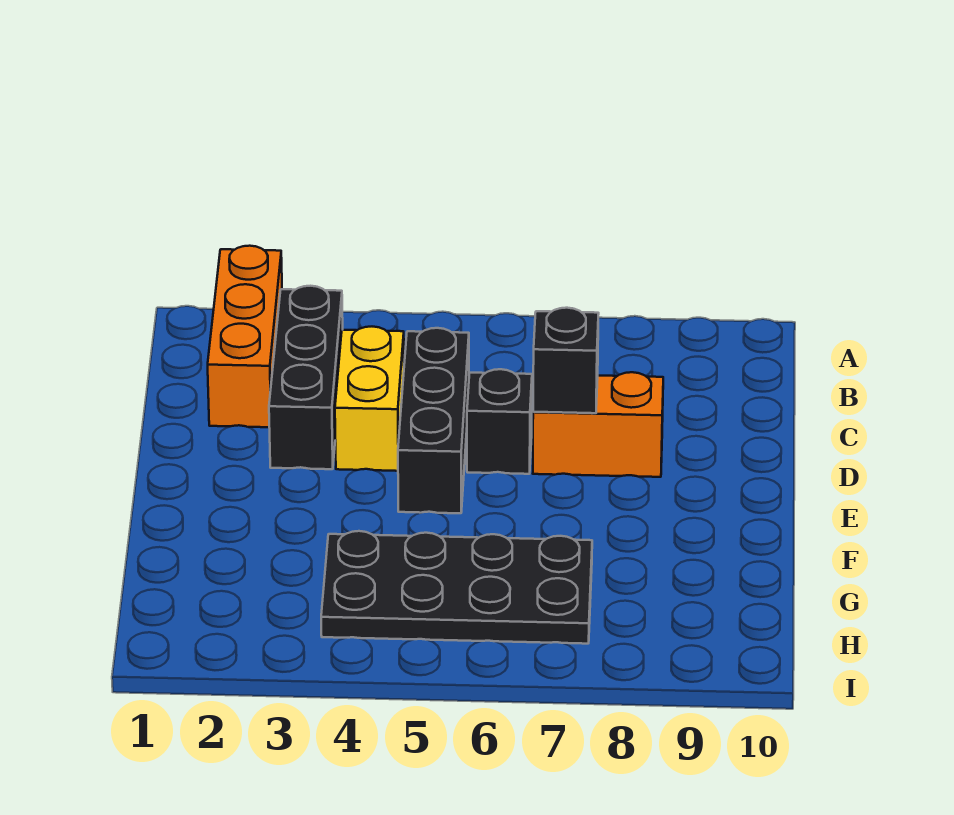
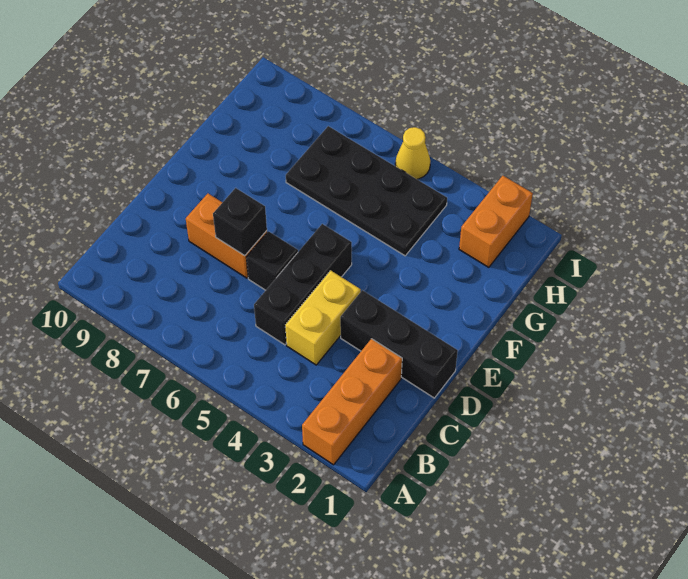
black 1x3 brick [269,286,343,469] -> black 1x3 brick turned to [340,290,458,398]
none -> orange 1x2 brick [459,176,533,267]
none -> yellow 1x1 cone [395,127,430,179]

